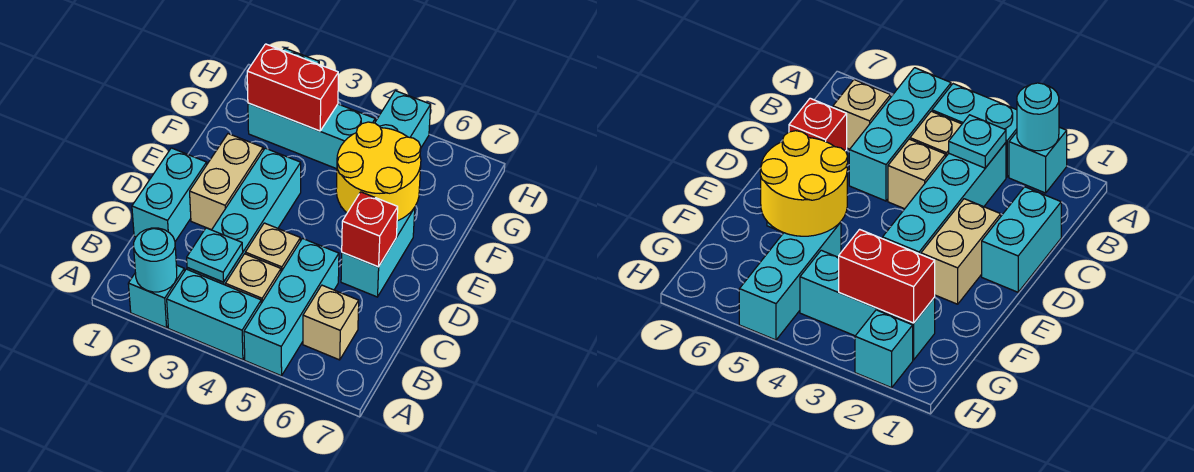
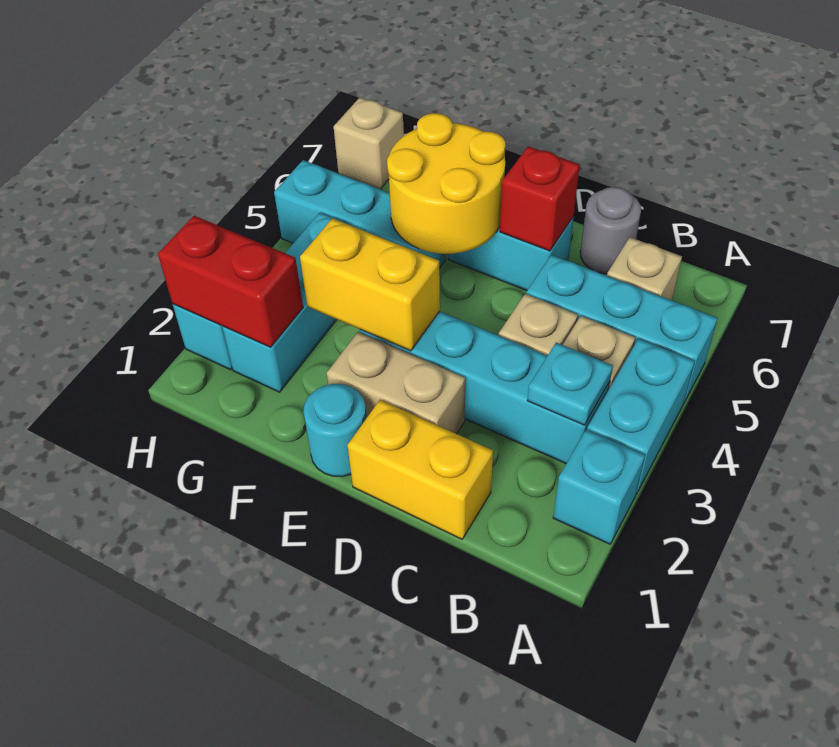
cyan 1x1 round brick [134,228,177,292] -> cyan 1x1 round brick moved to [303,384,367,477]
cyan 1x2 brick [132,148,207,242] -> yellow 1x2 brick [347,400,493,539]
none -> grey 1x1 round brick [580,187,641,274]
none -> yellow 1x2 brick [300,218,440,351]
red 1x2 brick [247,44,338,131] -> red 1x2 brick turned to [158,216,303,347]
none -> tan 1x1 brick [333,98,404,189]

